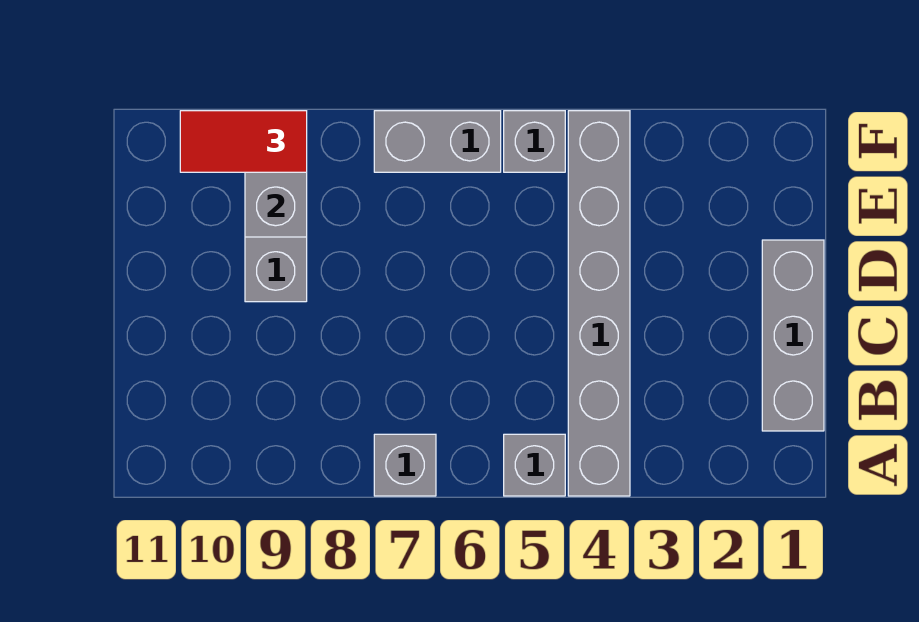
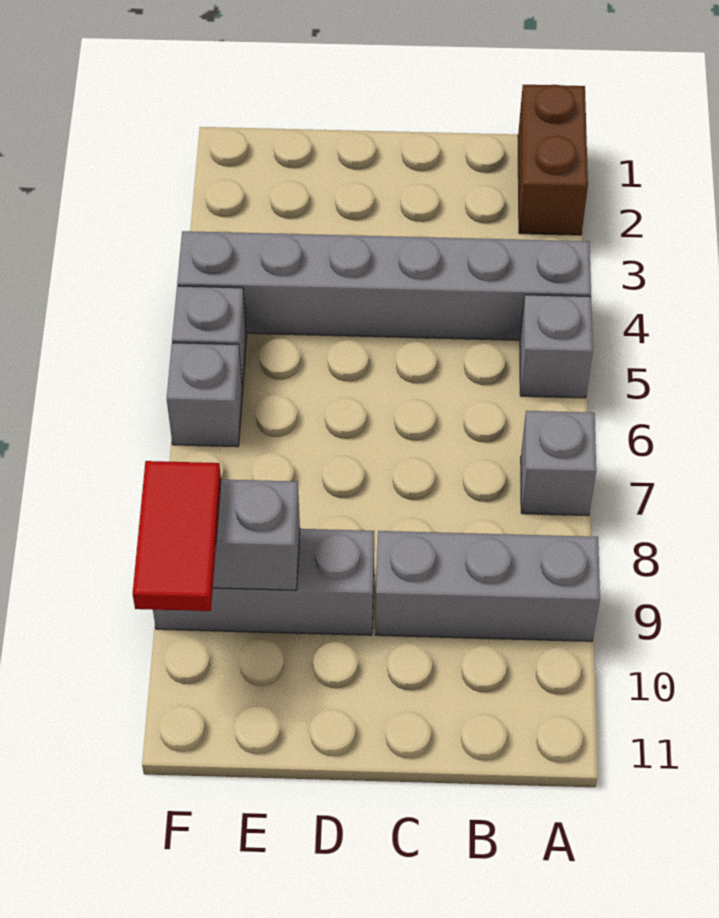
none -> brown 1x2 brick [518,85,588,235]
grey 1x3 brick [762,240,824,431] -> grey 1x3 brick moved to [376,531,600,641]
grey 1x2 brick [374,111,501,172] -> grey 1x1 brick [167,343,243,447]

